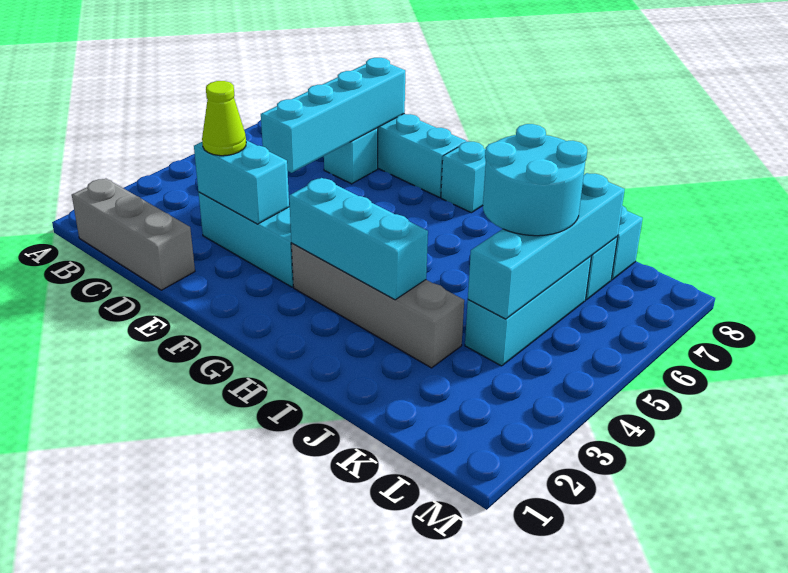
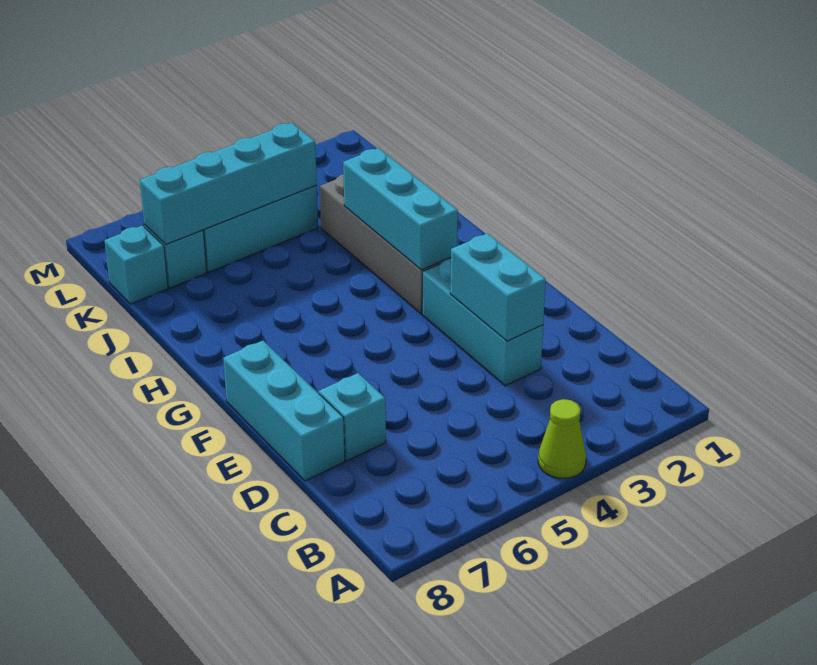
grey 1x3 brick [72,179,195,290] -> none
lime 1x1 cone [202,81,246,156] -> lime 1x1 cone moved to [538,399,586,478]
cyan 1x4 brick [261,58,405,173] -> none
cyan 1x1 brick [441,142,486,213] -> none
cyan 2x2 round brick [483,124,587,236] -> none

